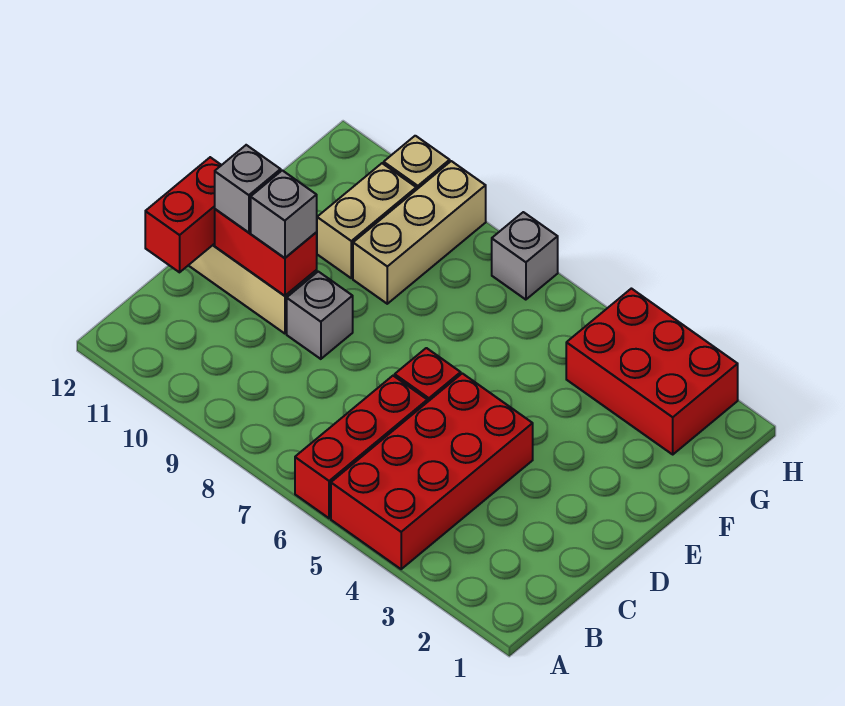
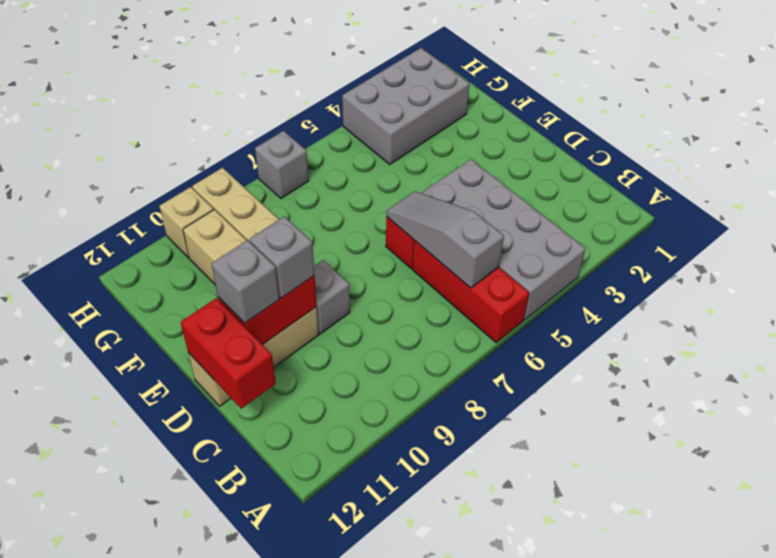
red 2x4 brick [331,373,533,569] -> grey 2x4 brick [421,159,586,320]
none -> grey 1x3 slope [387,192,504,288]
red 2x3 brick [566,289,738,454] -> grey 2x3 brick [342,48,470,164]

